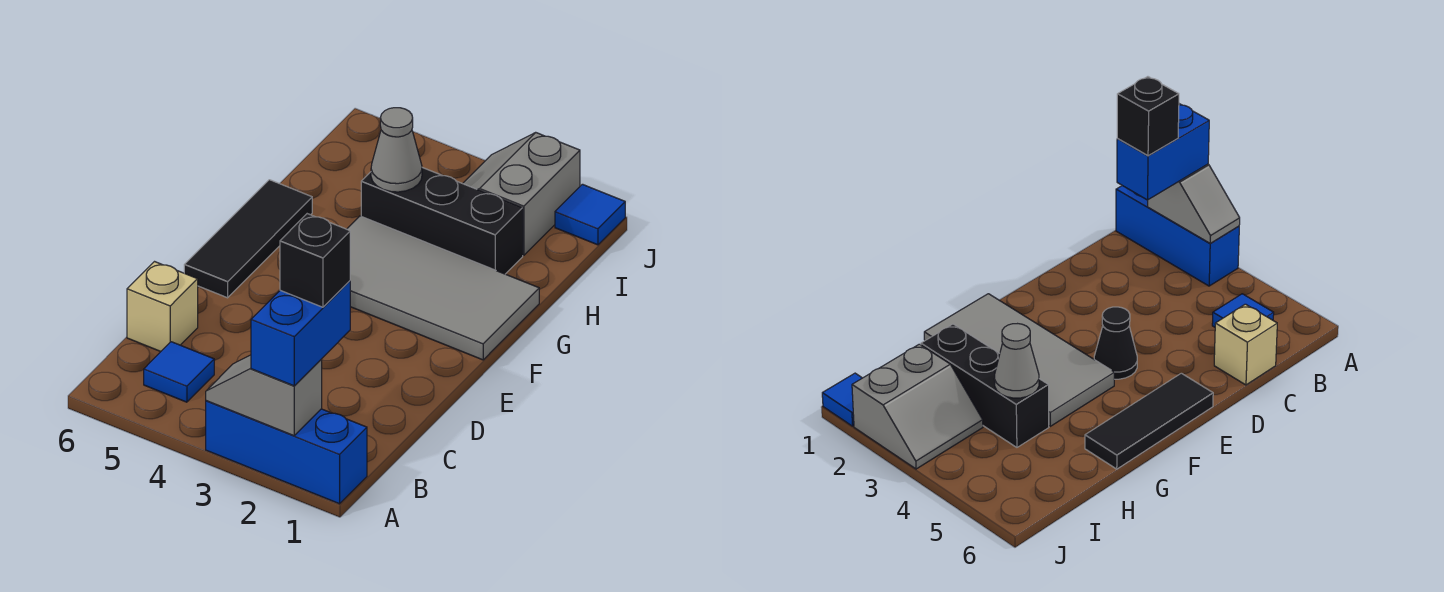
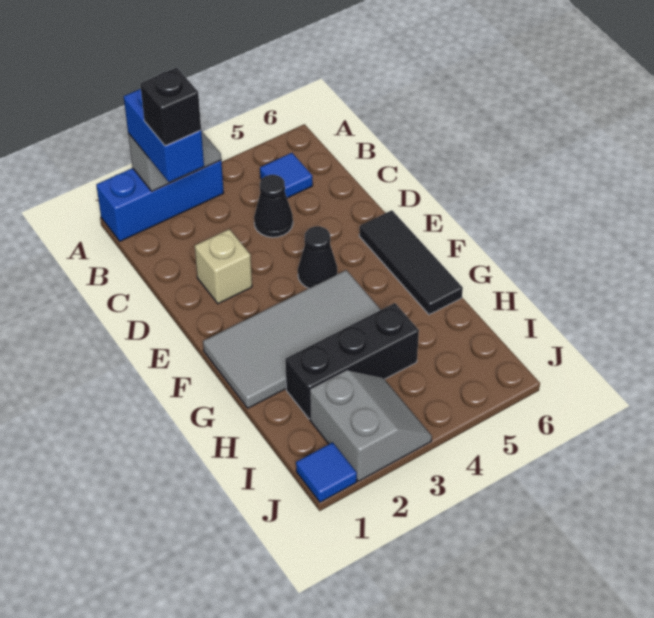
none -> black 1x1 cone [254,175,293,237]
tan 1x1 brick [127,262,198,352] -> tan 1x1 brick moved to [195,229,252,304]
grey 1x1 cone [371,108,422,192] -> none

